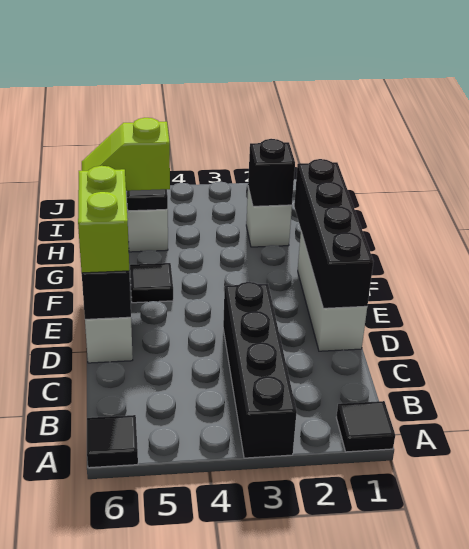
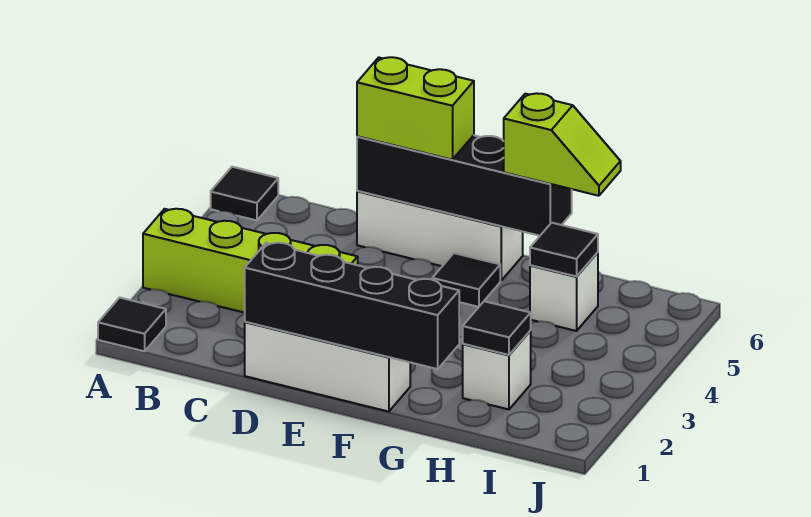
black 1x4 brick [223,282,297,458] -> lime 1x4 brick [143,209,358,313]
lime 1x2 slope [82,118,170,191] -> lime 1x2 slope turned to [504,93,621,196]
black 1x1 brick [248,139,295,206] -> black 1x1 tile [463,301,531,355]

